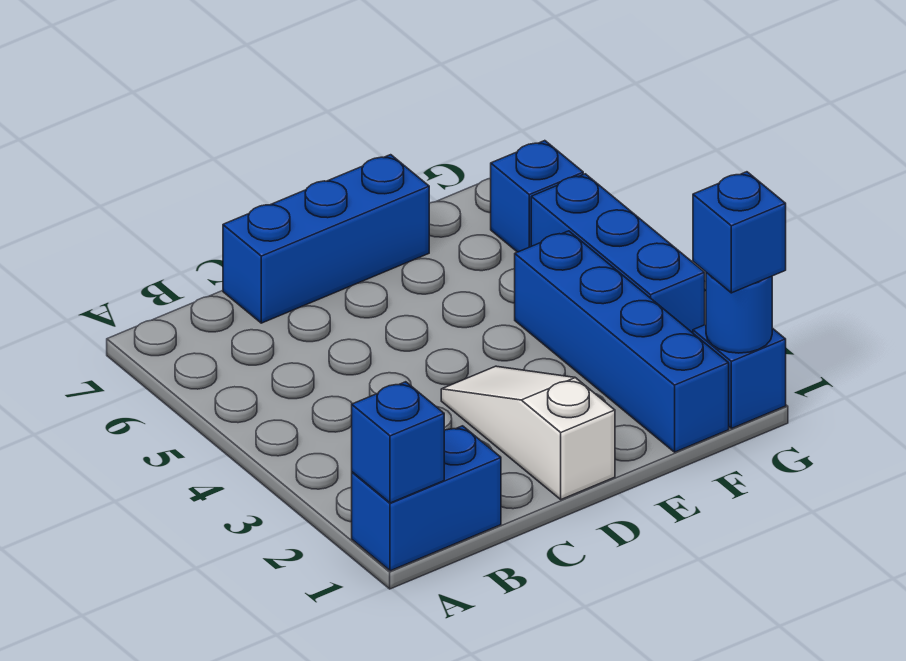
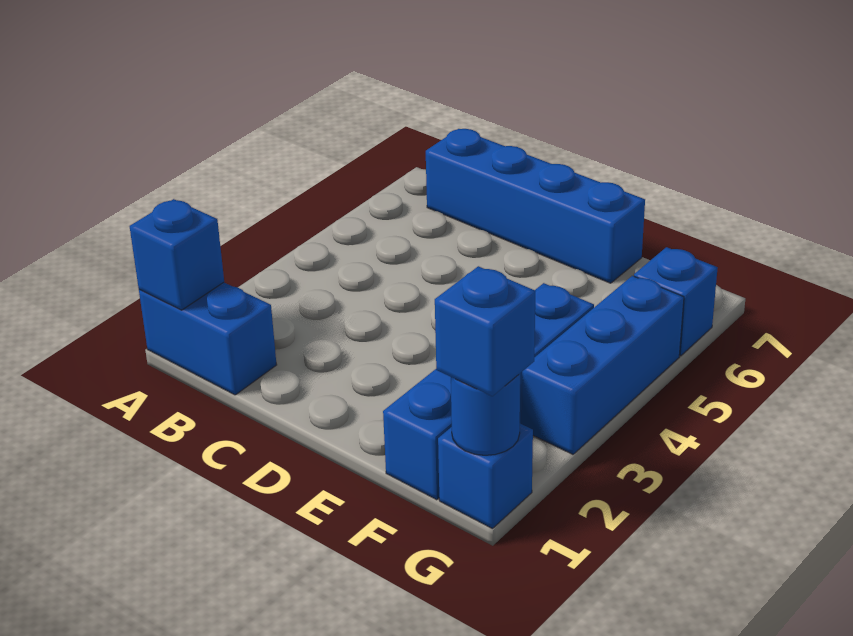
blue 1x3 brick [223,155,429,323] -> blue 1x4 brick [426,129,645,283]
white 1x3 slope [441,366,615,499] -> none

